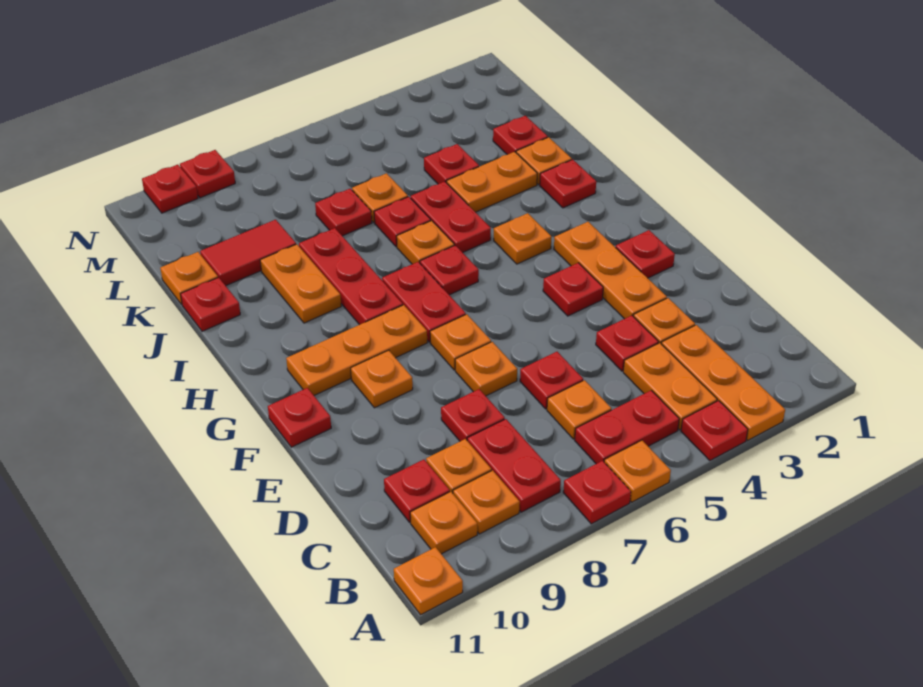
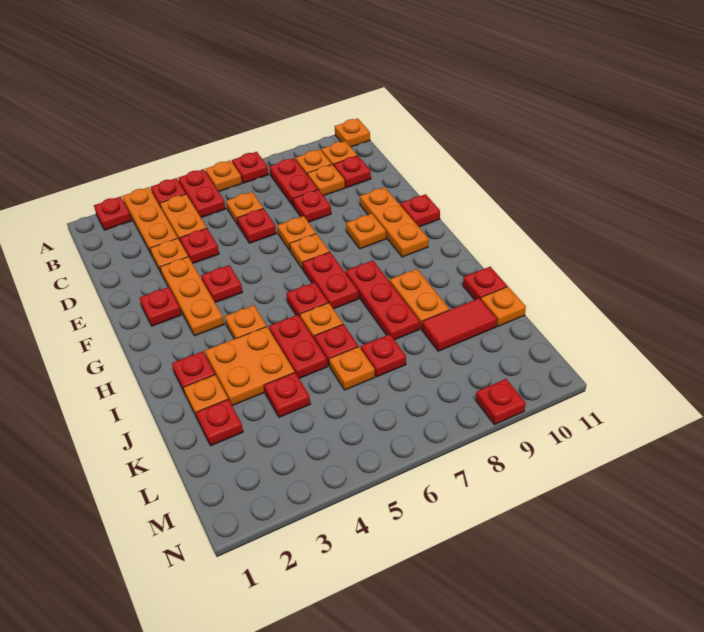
red 1x2 plate [575,390,679,464] -> red 1x2 plate turned to [178,169,226,218]
orange 1x3 plate [286,305,427,395] -> orange 1x3 plate turned to [360,187,429,257]
orange 1x2 plate [447,152,537,212] -> orange 2x2 plate [205,327,295,406]
red 1x1 plate [142,165,198,213] -> red 1x1 plate moved to [94,196,132,230]

